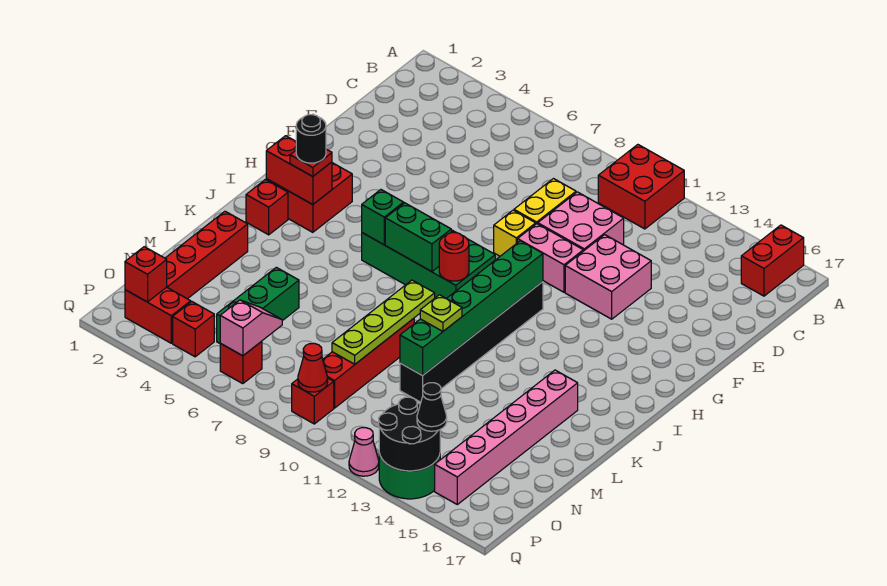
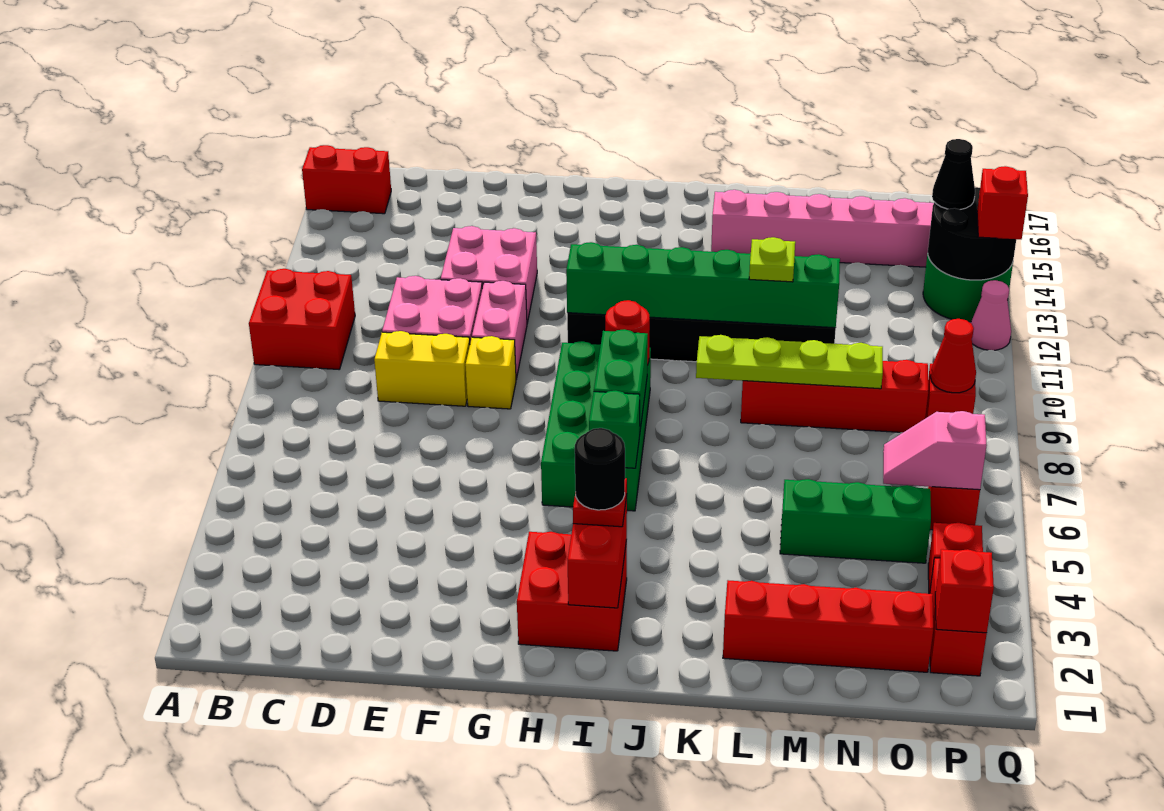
red 1x1 brick [246,180,288,235] -> red 1x1 brick moved to [977,166,1028,239]

